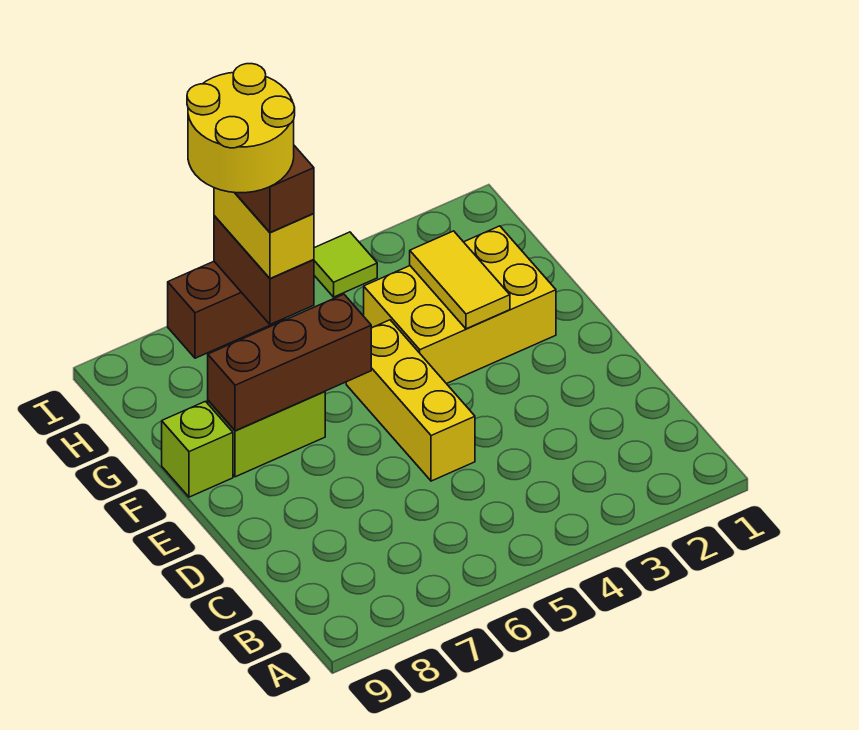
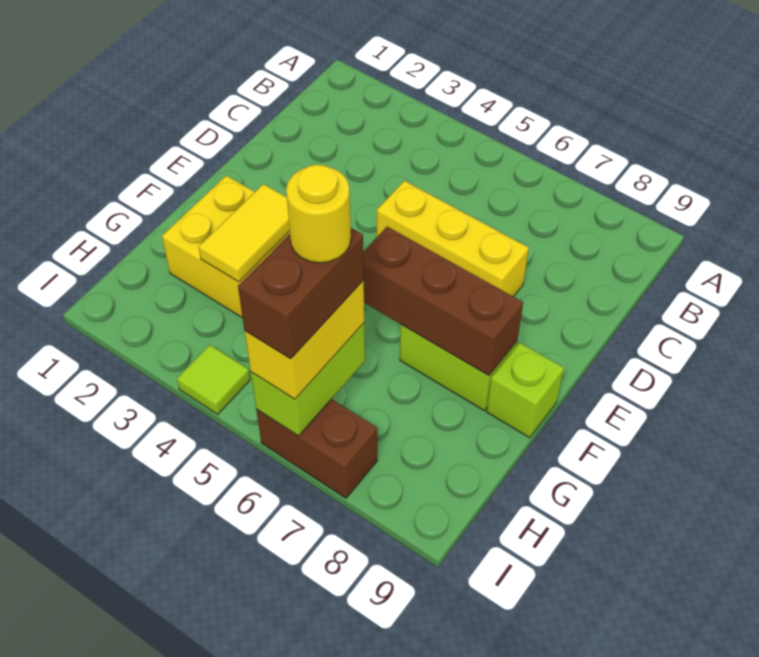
yellow 1x3 brick [346,320,475,481] -> yellow 1x3 brick turned to [377,181,529,296]
brown 1x2 brick [214,216,314,325] -> lime 1x2 brick [251,323,365,436]
yellow 2x2 round brick [187,64,295,193] -> yellow 1x1 round brick [286,165,351,263]

